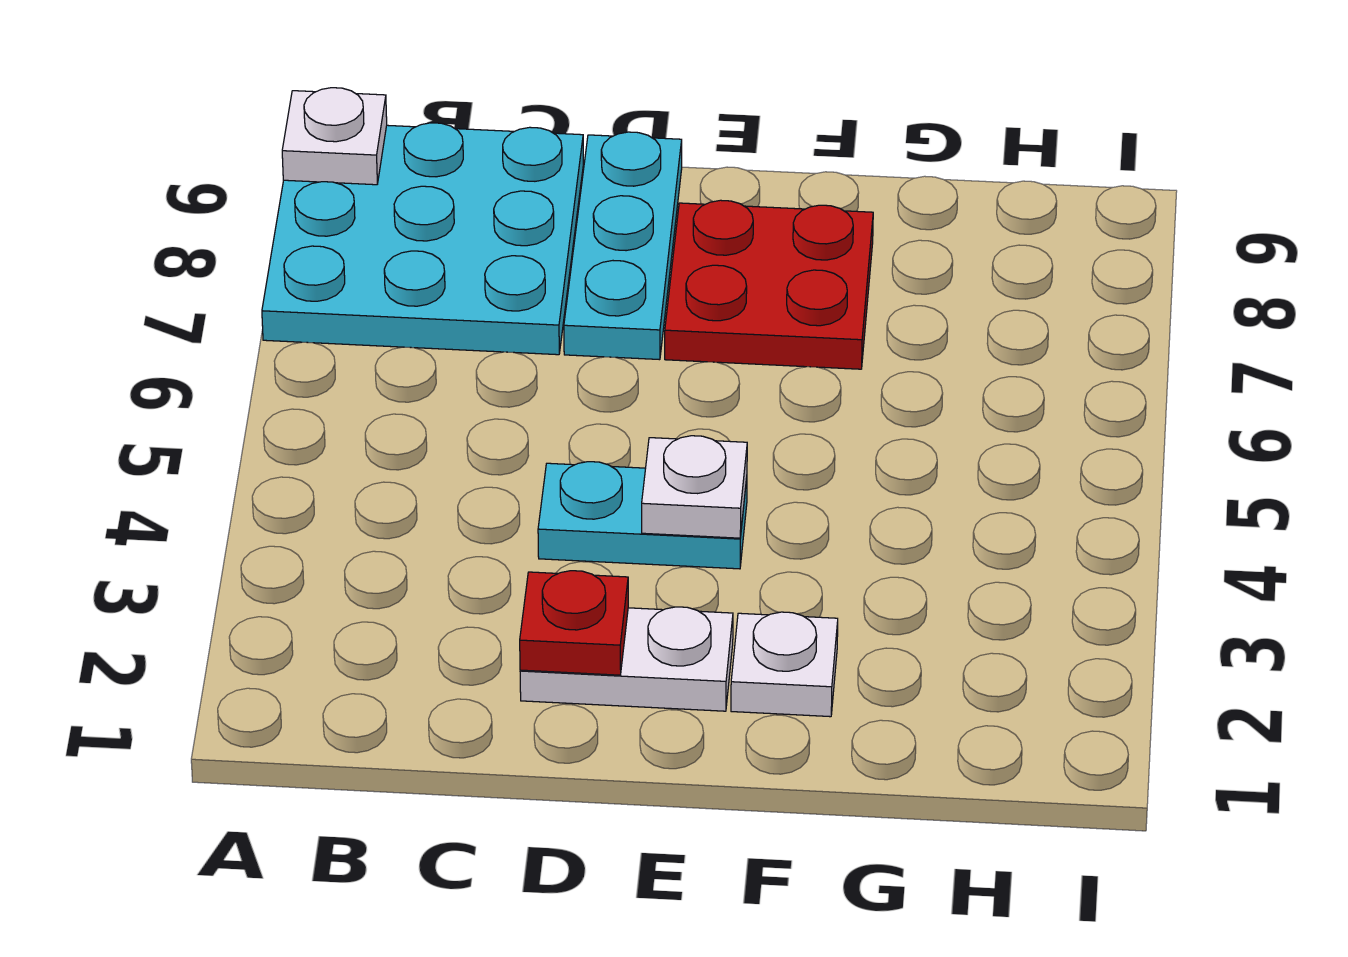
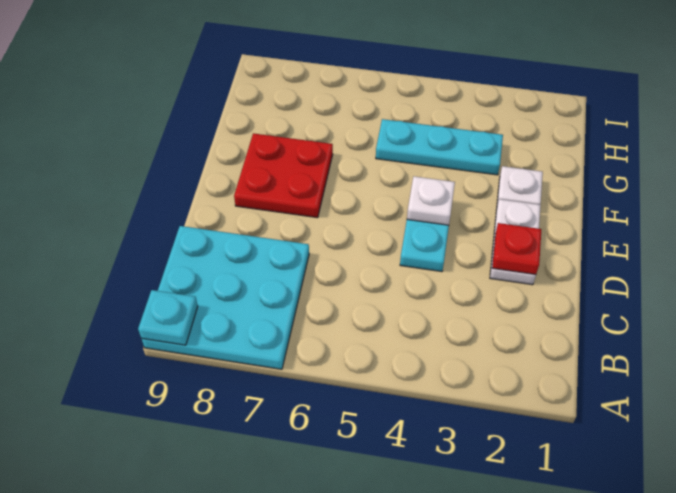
white 1x1 plate [282,88,387,185] -> cyan 1x1 plate [138,290,198,345]
cyan 1x3 plate [564,132,682,360] -> cyan 1x3 plate moved to [376,119,503,175]

